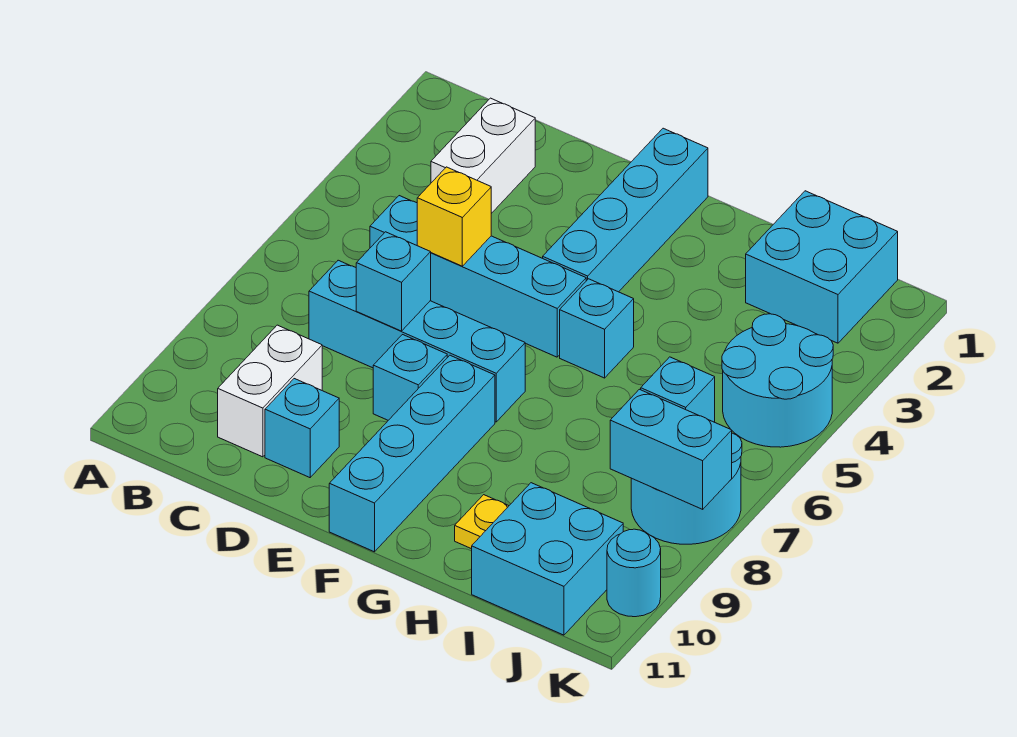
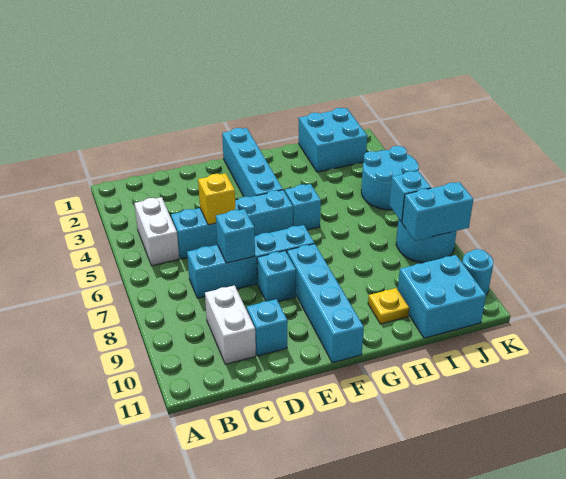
white 1x2 brick [431,98,535,213] -> white 1x2 brick moved to [134,197,179,266]

